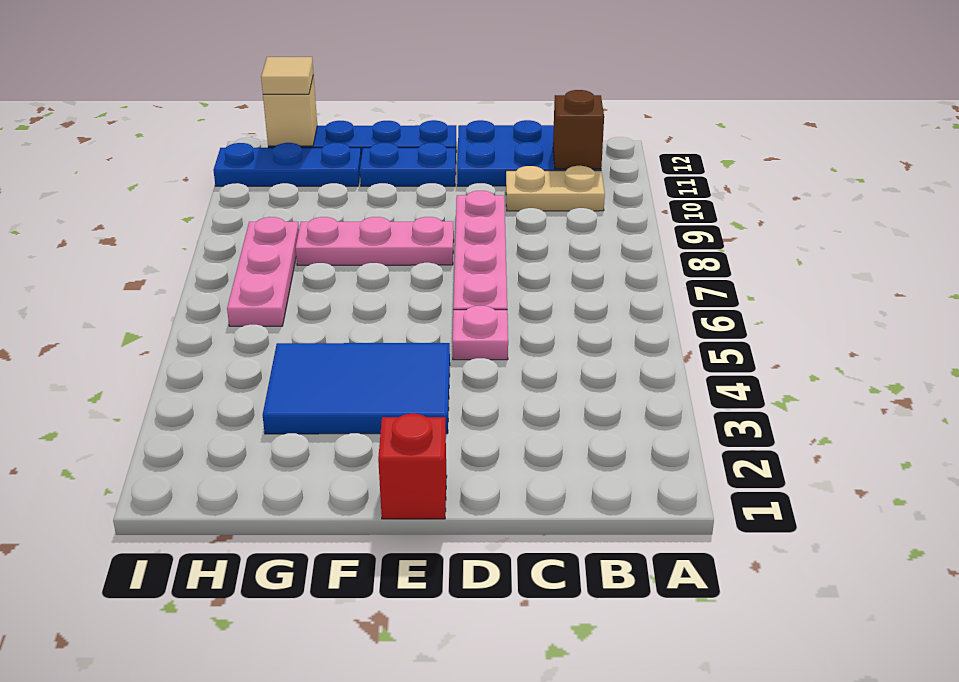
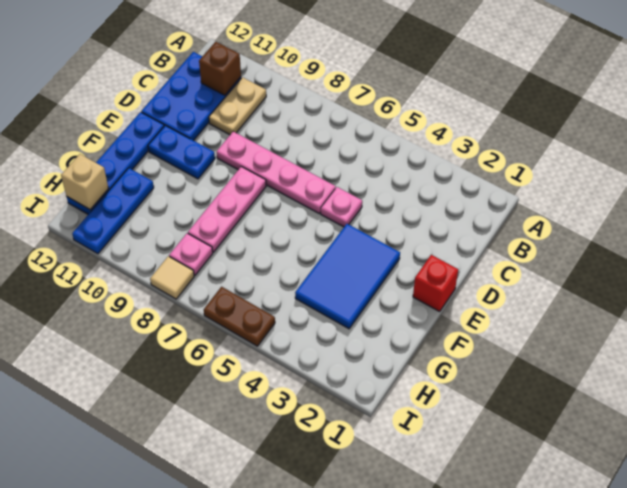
blue 1x2 plate [360,143,456,186] -> blue 1x2 plate turned to [148,125,215,179]
pink 1x3 plate [227,217,299,326] -> pink 1x1 plate [169,233,213,275]
tan 1x1 tile [261,57,313,94] -> tan 1x1 tile moved to [150,256,194,299]
none -> brown 1x2 plate [204,287,275,346]

